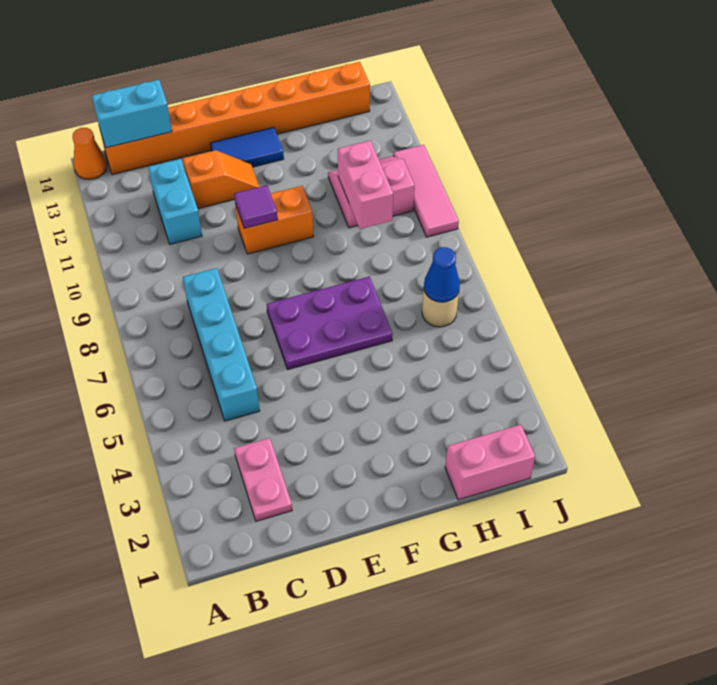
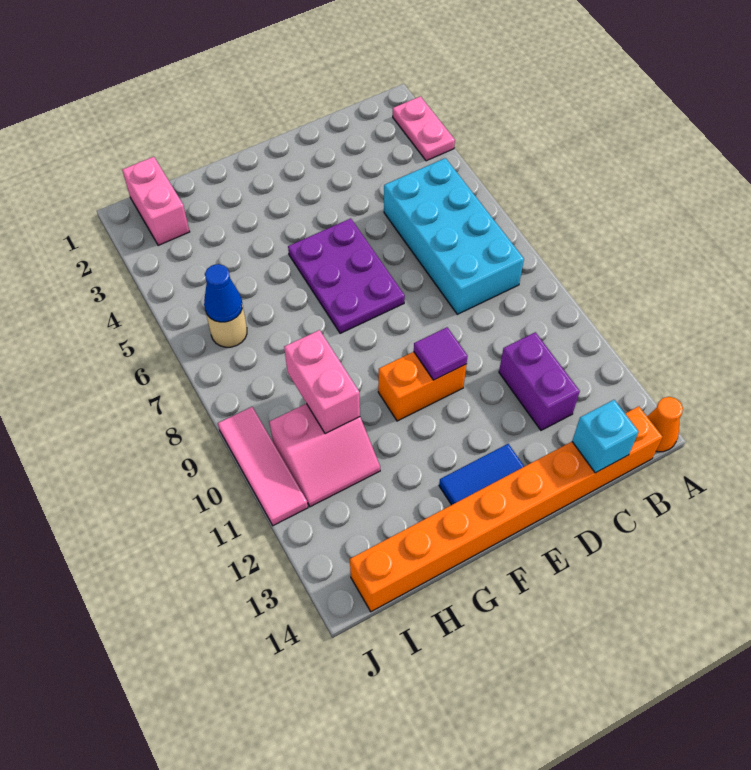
cyan 1x2 brick [92,80,172,148] -> cyan 1x1 brick [572,400,639,473]
pink 1x2 plate [234,438,292,521] -> pink 1x2 plate moved to [393,96,455,161]
cyan 1x4 brick [183,268,260,421] -> cyan 2x4 brick [384,158,524,314]
cyan 1x2 brick [148,159,202,244] -> purple 1x2 brick [499,332,580,430]
orange 1x2 slope [183,150,259,209] -> none
purple 2x3 plate [267,276,393,369] -> purple 2x3 plate turned to [288,218,405,333]
pink 1x2 brick [445,425,535,500] -> pink 1x2 brick turned to [122,157,190,246]

